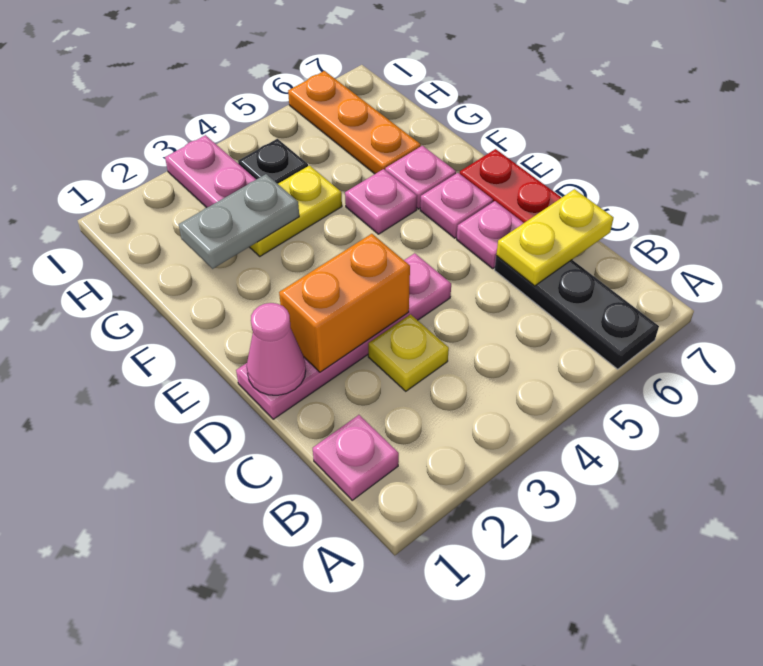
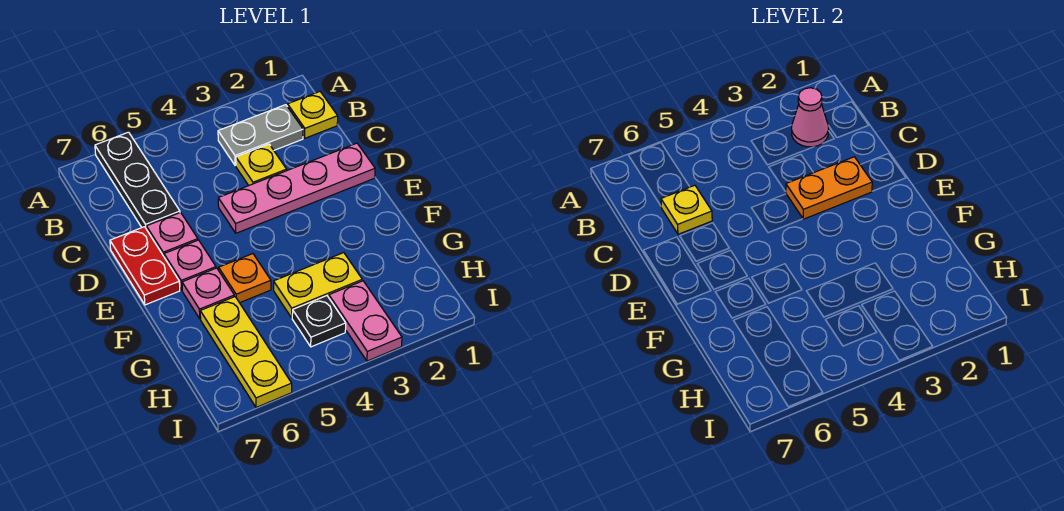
pink 1x1 plate [313,415,399,500] -> yellow 1x1 plate [288,92,338,138]
yellow 1x2 plate [496,189,613,286] -> yellow 1x1 plate [661,185,712,234]
pink 1x1 cone [247,303,306,395] -> pink 1x1 cone moved to [792,88,828,147]
orange 1x2 brick [279,234,410,372] -> orange 1x2 plate [786,157,872,219]
pink 1x1 plate [345,169,417,234] -> orange 1x1 plate [219,254,271,303]
grey 1x2 plate [179,174,299,269] -> grey 1x2 plate moved to [218,105,303,166]
orange 1x3 plate [288,71,421,174] -> yellow 1x3 plate [200,297,292,407]

